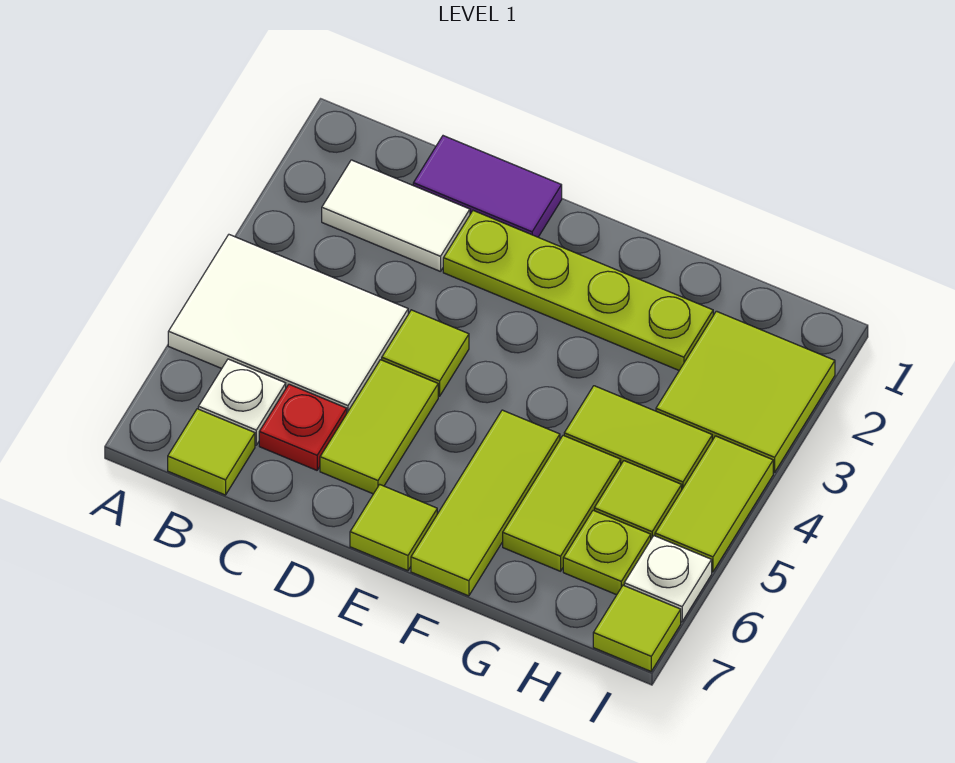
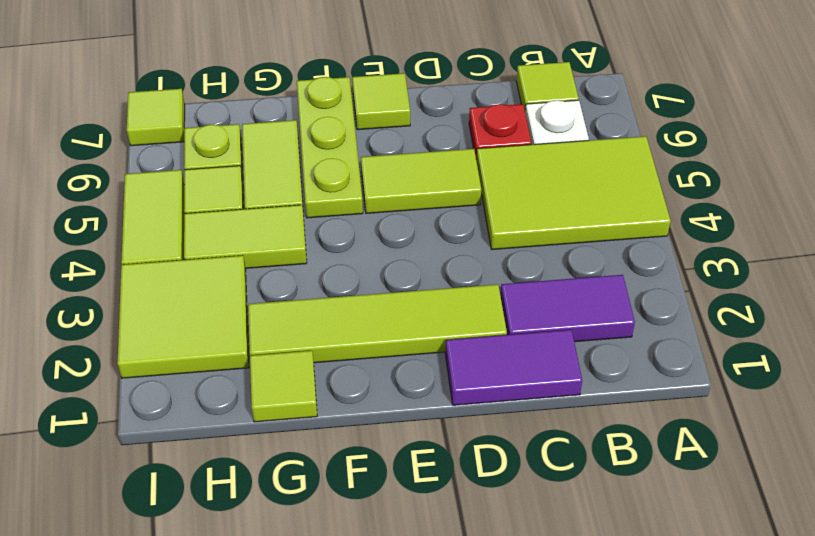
white 2x3 tile [168,235,408,413] -> lime 2x3 tile [476,136,671,250]
white 1x2 tile [322,160,470,272] -> purple 1x2 tile [500,275,635,342]
lime 1x4 plate [443,211,713,370] -> lime 1x4 tile [248,284,507,363]
lime 1x1 tile [382,310,469,396] -> lime 1x1 tile moved to [250,351,317,422]
lime 1x2 tile [320,360,438,494] -> lime 1x2 tile turned to [361,149,481,213]
lime 1x3 tile [411,410,560,596] -> lime 1x3 plate [297,77,363,218]
white 1x1 plate [624,536,712,622] -> none

